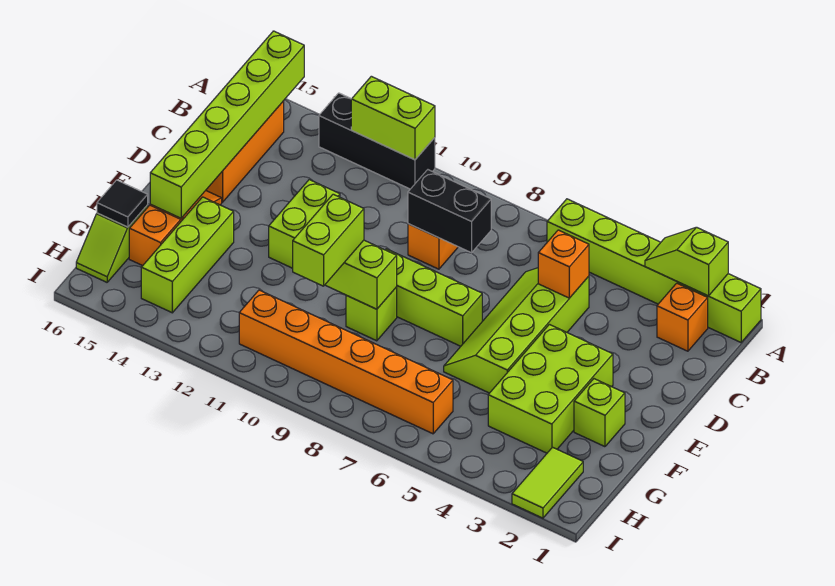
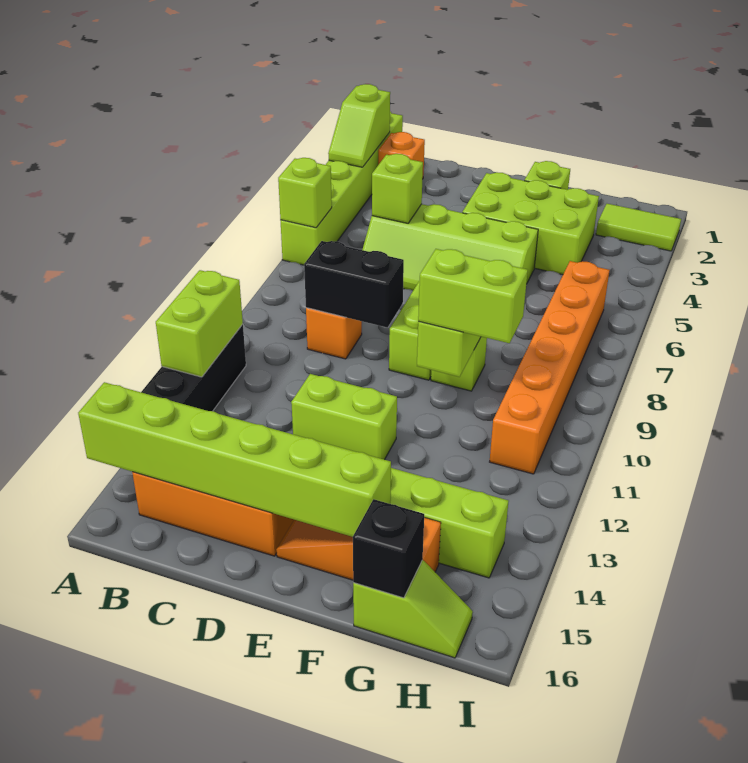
none -> lime 1x1 brick [278,158,332,228]
orange 1x1 brick [538,230,589,298] -> lime 1x1 brick [372,154,423,223]
black 1x2 brick [408,170,491,253] -> black 1x2 brick turned to [304,241,404,328]
black 1x1 tile [97,180,148,227] -> black 1x1 brick [353,499,424,598]

